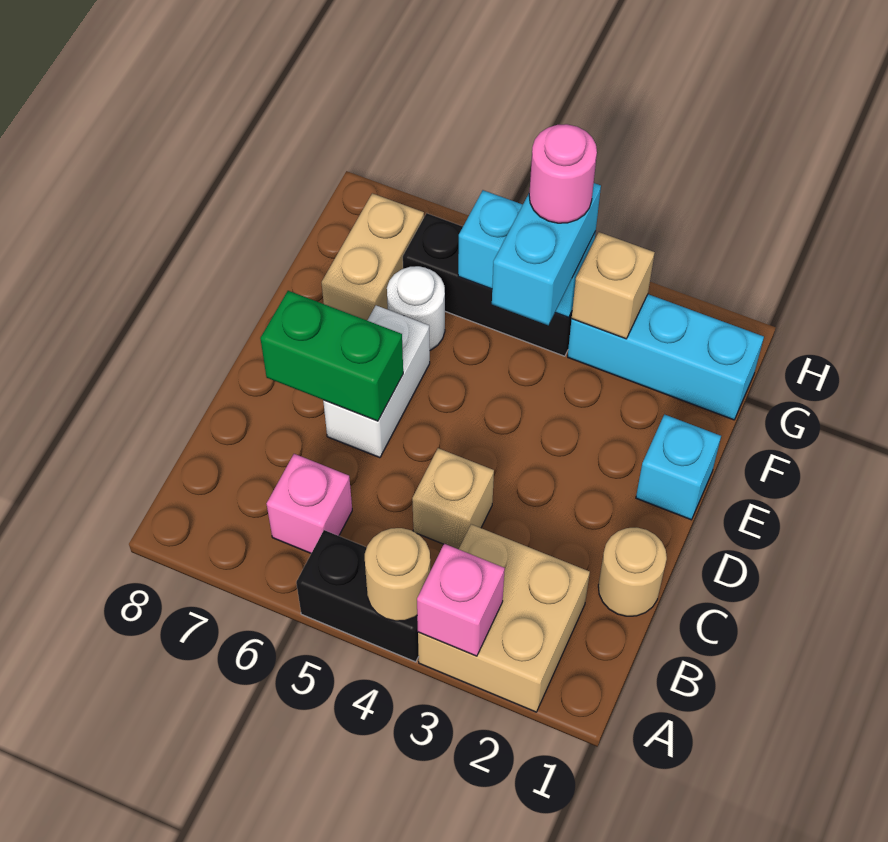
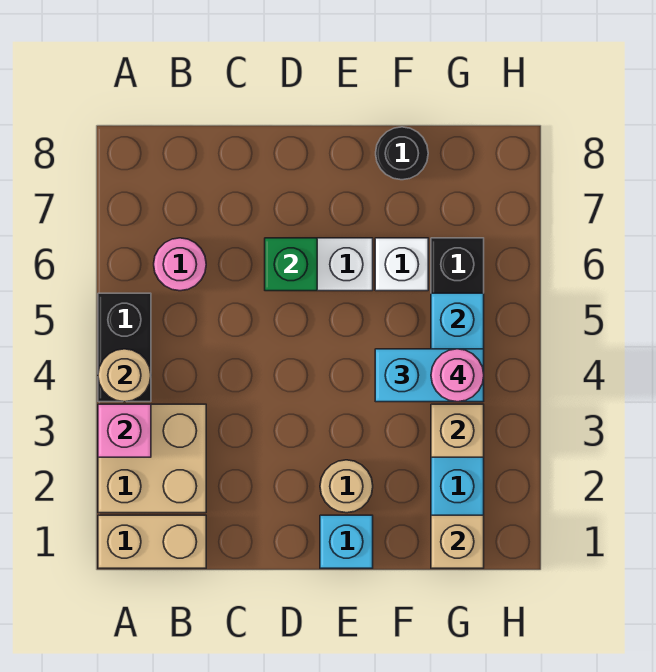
pink 1x1 brick [267,454,352,553] -> pink 1x1 round brick [154,238,206,291]
tan 1x1 round brick [598,528,667,616] -> tan 1x1 round brick moved to [320,460,373,513]
tan 1x1 brick [412,448,494,549] -> tan 1x1 brick moved to [431,515,484,568]
green 1x2 brick [260,291,403,421] -> green 1x1 brick [265,238,317,291]
white 1x1 round brick [387,266,445,350] -> white 1x1 brick [375,238,428,291]
tan 1x2 brick [322,193,424,320] -> tan 1x2 brick moved to [98,515,206,568]
none -> black 1x1 round brick [376,127,428,180]

